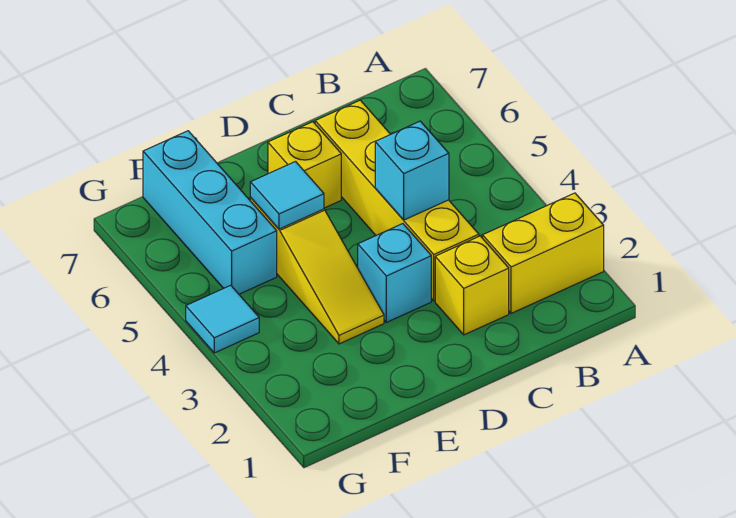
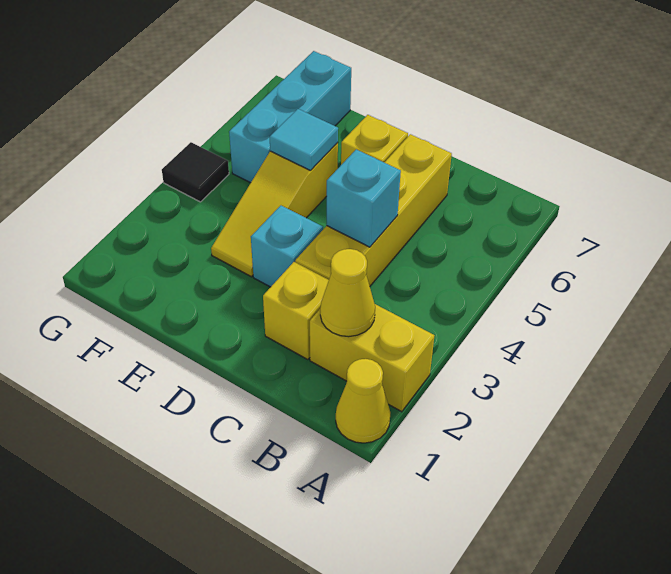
none -> yellow 1x1 cone [336,359,390,443]
none -> yellow 1x1 cone [320,249,375,337]
cyan 1x1 tile [186,285,259,353] -> black 1x1 tile [162,142,229,202]

